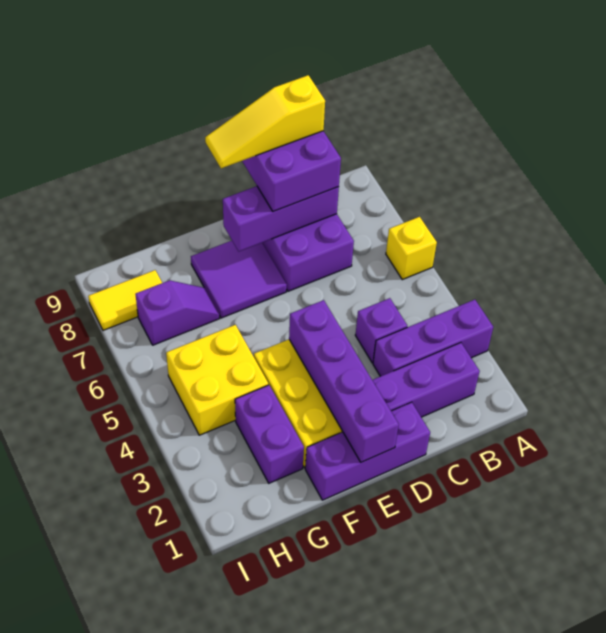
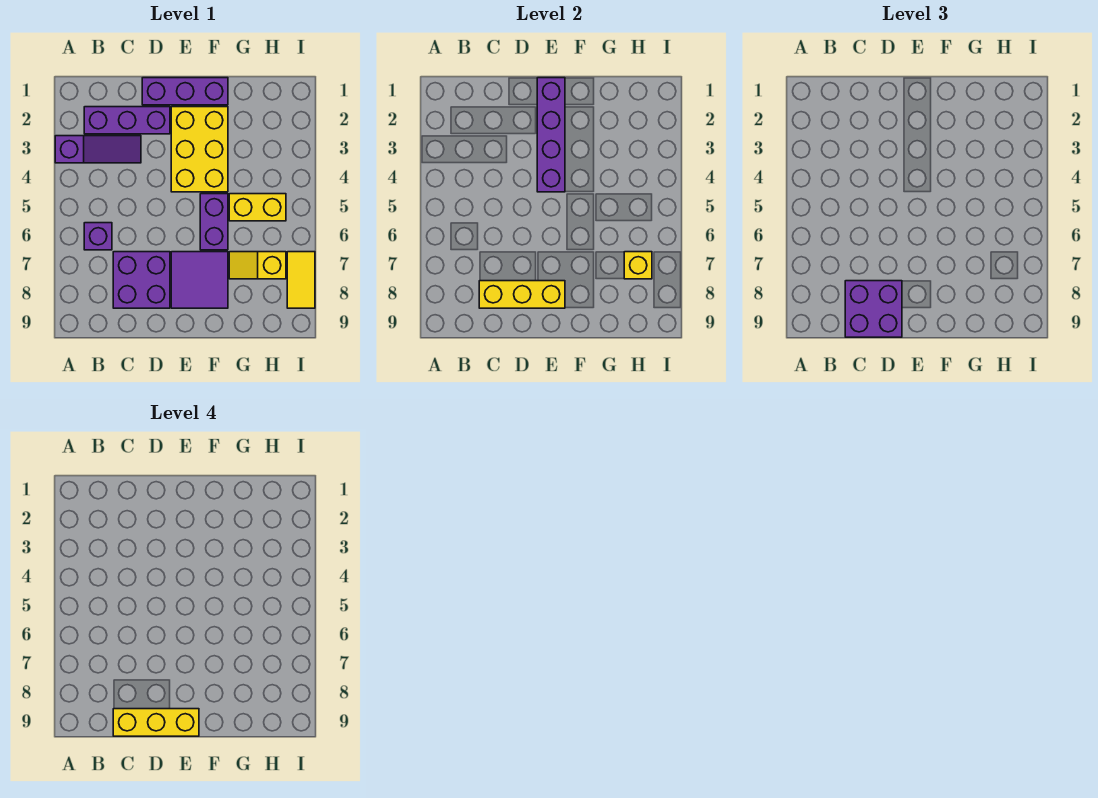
purple 1x3 brick [373,300,493,376] -> purple 1x3 slope [55,136,141,163]
yellow 1x1 brick [386,217,437,280] -> yellow 1x1 brick moved to [624,252,652,279]
purple 1x1 brick [355,298,407,363] -> purple 1x1 brick moved to [84,223,112,250]
purple 1x3 brick [223,186,339,251] -> yellow 1x3 brick [479,281,565,308]
yellow 1x3 slope [205,75,325,168] -> yellow 1x3 brick [113,709,199,736]
purple 1x2 brick [235,385,304,483] -> purple 1x2 brick moved to [200,194,228,250]
yellow 2x2 brick [166,325,268,435] -> yellow 1x2 brick [229,194,286,221]
purple 1x2 slope [136,280,220,345] -> yellow 1x2 slope [229,252,286,279]
yellow 1x2 tile [88,270,162,330] -> yellow 1x2 tile turned to [287,252,315,308]

